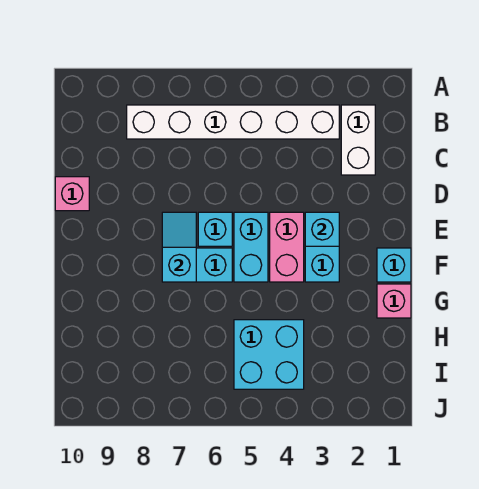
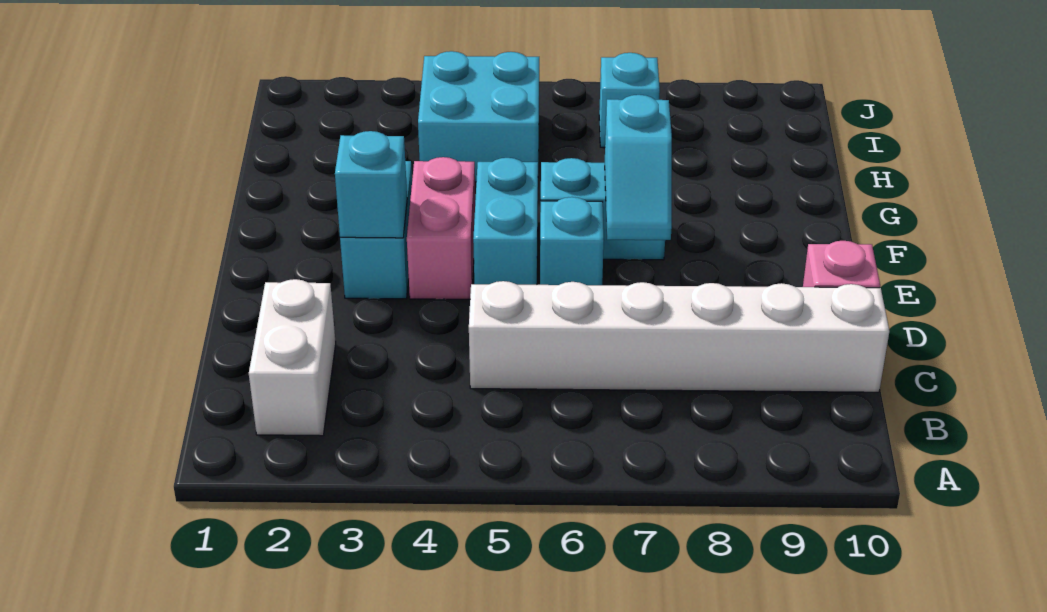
white 1x6 brick [127,105,339,139] -> white 1x6 brick moved to [469,281,889,392]
cyan 1x1 brick [377,248,411,282] -> cyan 1x1 brick moved to [599,53,660,147]
pink 1x1 brick [377,284,411,318] -> none

